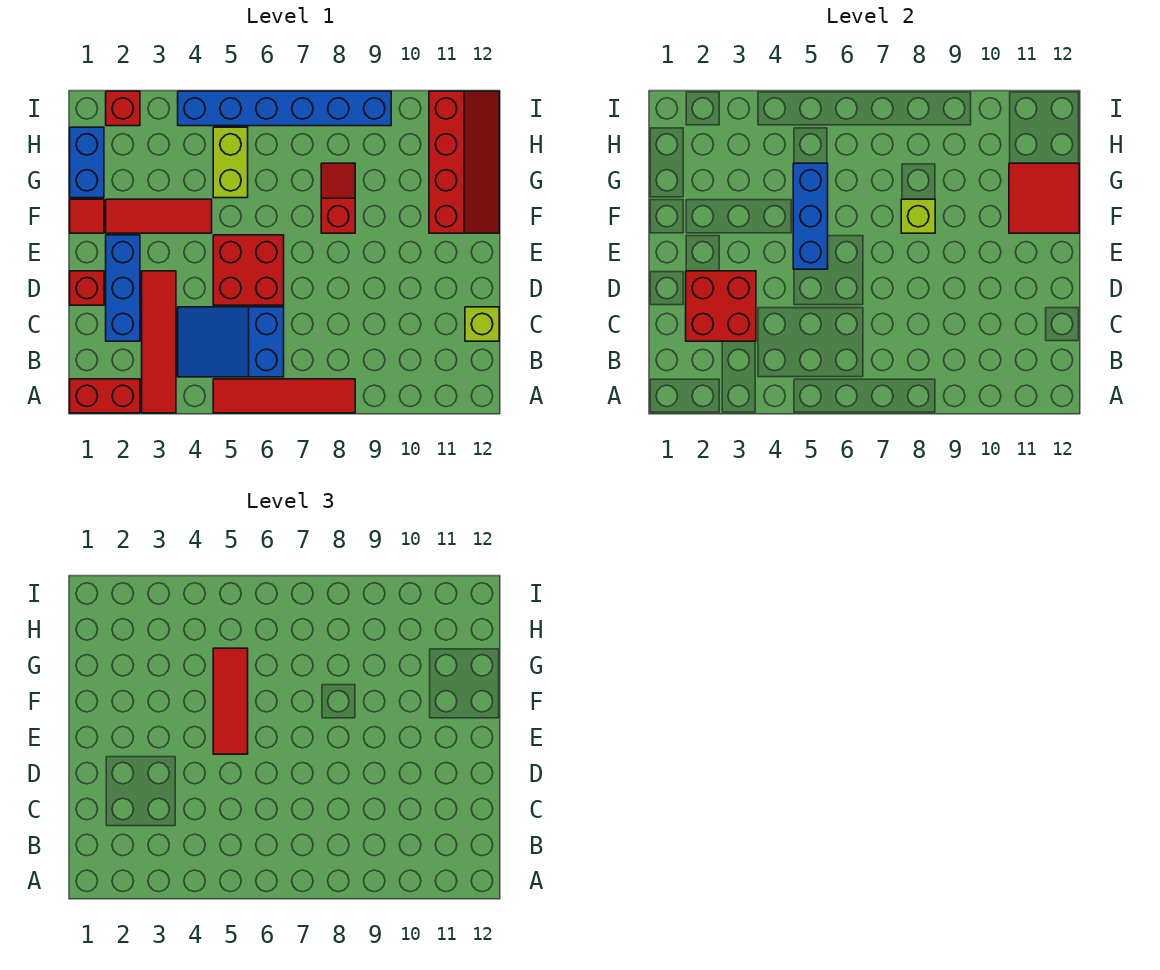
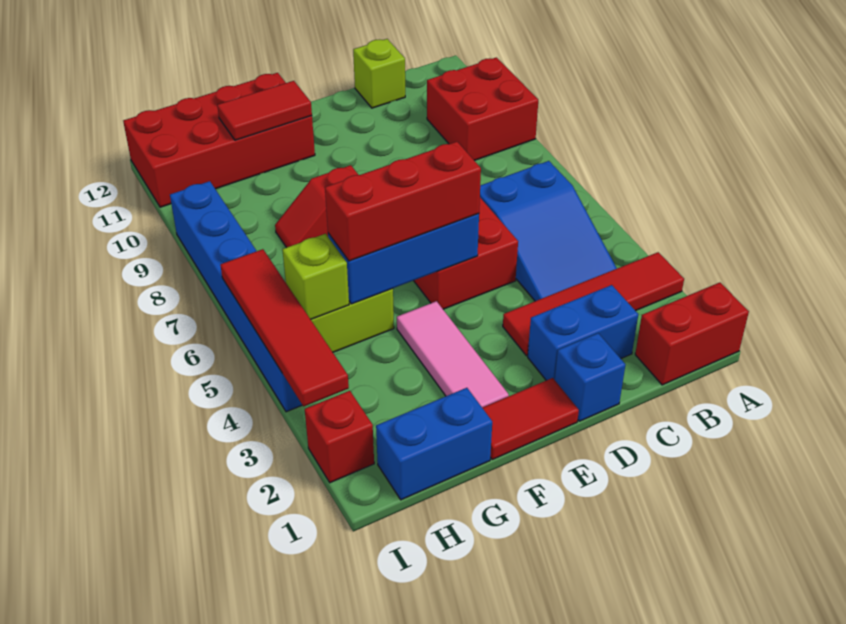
red 1x2 brick [70,379,140,413] -> red 1x2 brick turned to [635,283,749,385]
red 1x4 tile [213,379,355,413] -> red 1x4 tile moved to [220,249,349,407]
blue 1x3 brick [106,235,140,341] -> blue 1x2 brick [528,285,638,380]
red 2x2 brick [686,271,756,341] -> red 2x2 brick moved to [427,58,538,161]
red 1x1 brick [70,271,104,305] -> blue 1x1 brick [555,333,625,421]
red 1x3 tile [213,648,248,754] -> red 1x3 brick [325,142,481,261]
red 1x1 tile [70,199,104,233] -> red 1x2 tile [483,378,579,460]
red 1x3 tile [106,199,212,233] -> pink 1x3 tile [397,301,509,408]
lime 1x1 brick [901,199,935,233] -> lime 1x1 brick moved to [282,234,349,319]
red 2x4 slope [429,91,499,233] -> red 2x4 brick [123,73,315,207]
red 2x2 tile [1009,163,1079,233] -> red 1x2 tile [217,81,312,140]

